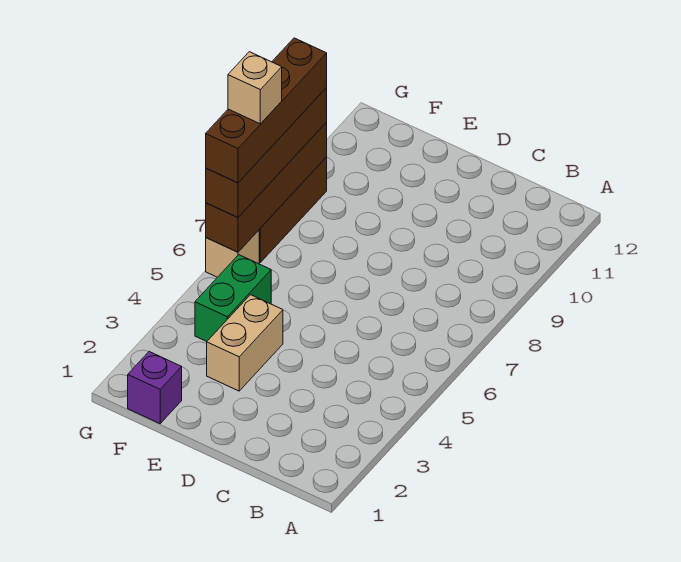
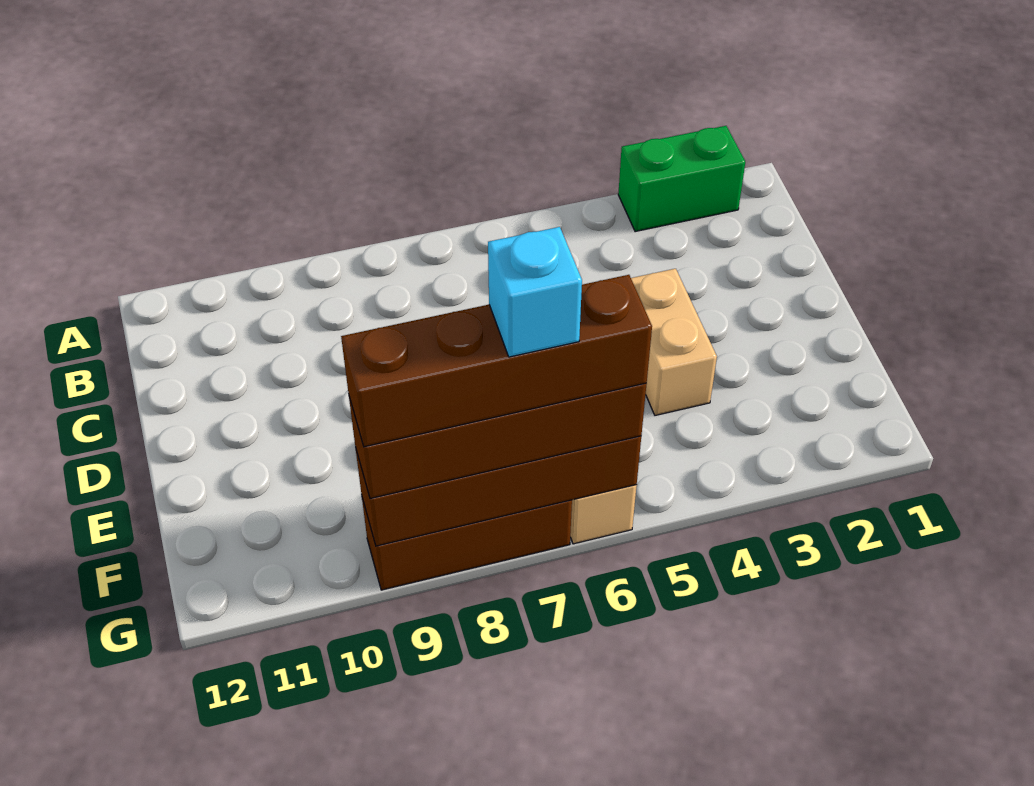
tan 1x2 brick [207,295,283,391] -> tan 1x2 brick turned to [631,269,717,415]
purple 1x1 brick [128,352,182,423] -> none
green 1x2 brick [195,255,271,341] -> green 1x2 brick moved to [618,126,745,232]
tan 1x1 brick [228,52,282,124] -> cyan 1x1 brick [488,227,582,357]

